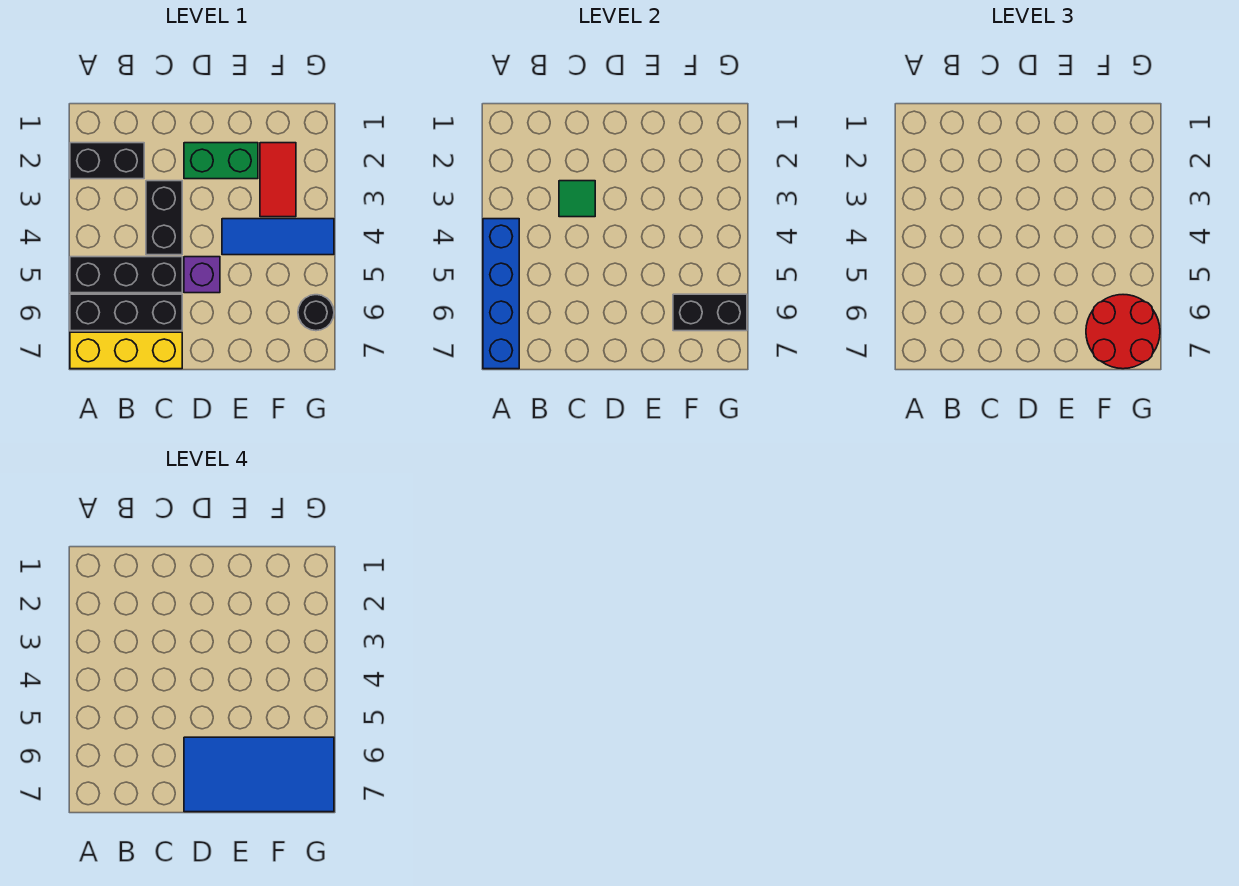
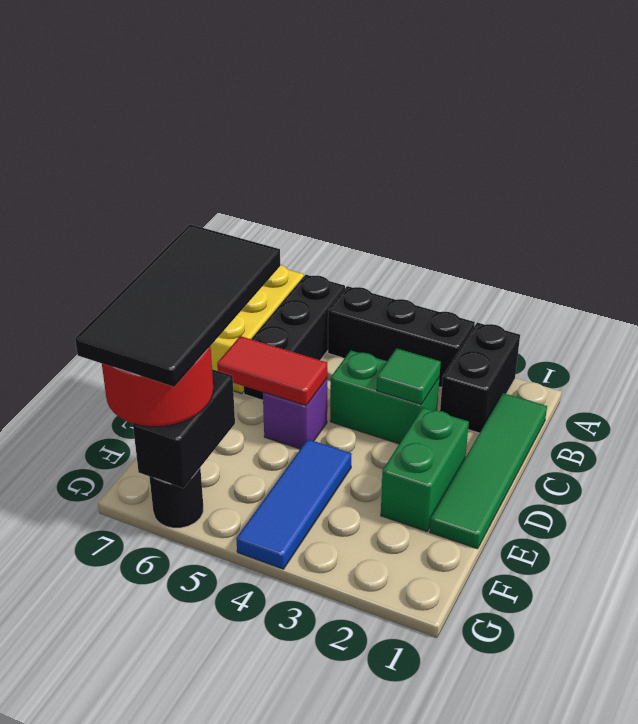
blue 1x4 brick [483,219,519,369] -> none
black 1x3 brick [70,257,182,293] -> black 1x3 brick turned to [328,286,475,388]
none -> green 1x4 tile [430,393,547,549]
black 1x2 brick [146,181,182,255] -> green 1x2 brick [330,350,440,444]
blue 2x4 tile [184,737,334,812] -> black 2x4 tile [75,224,280,387]
red 1x2 tile [260,143,296,217] -> red 1x2 tile moved to [217,336,327,406]

